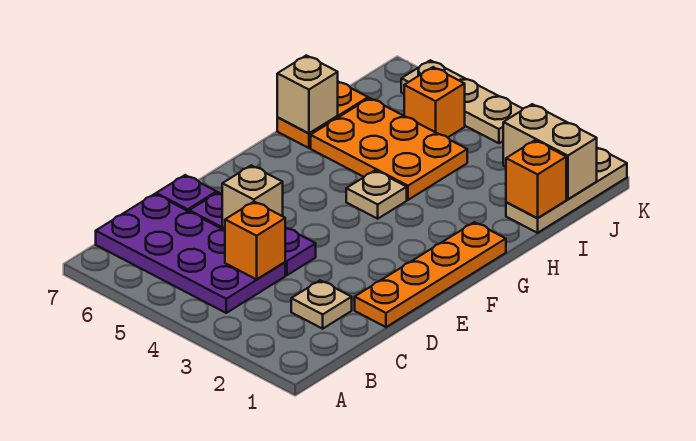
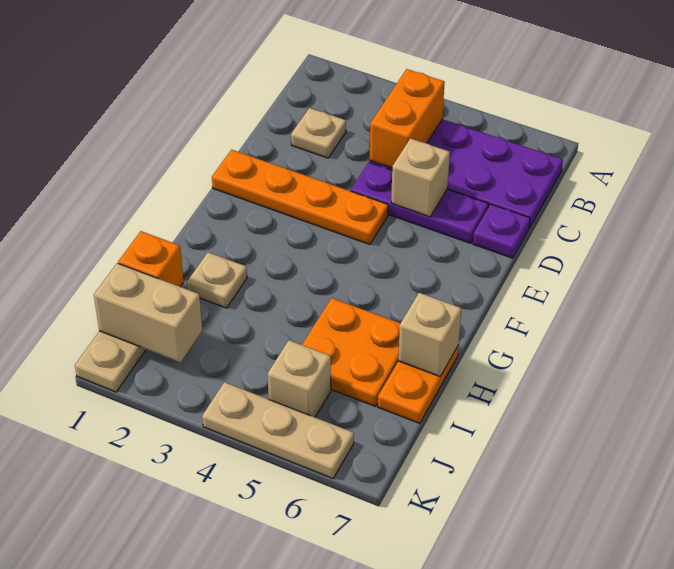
orange 1x1 brick [225,202,285,279] -> orange 1x2 brick [370,69,445,168]
orange 1x4 plate [355,222,506,327] -> orange 1x4 plate turned to [212,150,388,245]
tan 1x1 plate [346,170,407,219] -> tan 1x1 plate moved to [187,252,247,308]
orange 2x3 plate [311,98,467,200] -> orange 2x2 plate [302,298,400,406]
orange 1x1 brick [404,67,465,137] -> tan 1x1 brick [268,340,331,417]

